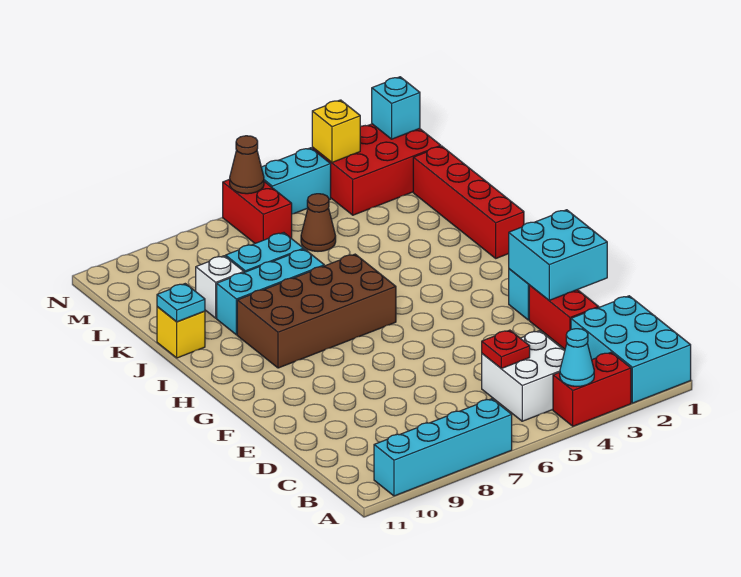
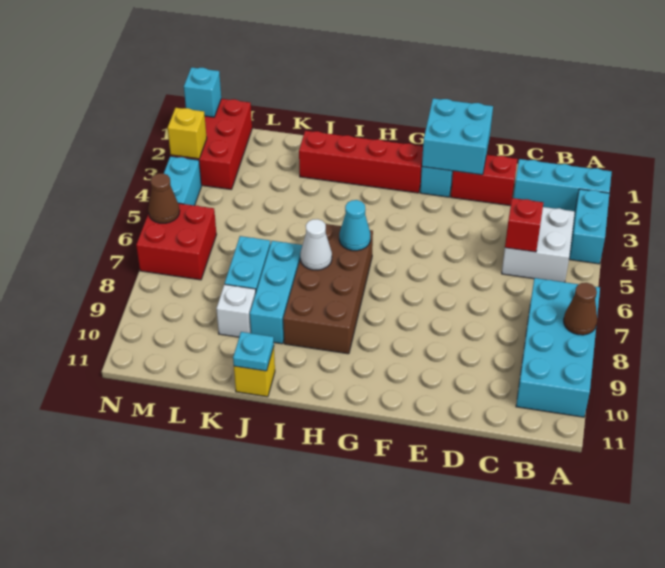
cyan 2x3 brick [571,296,691,403] -> cyan 1x3 brick [513,159,612,212]
red 1x2 brick [553,352,631,426] -> cyan 1x2 brick [569,189,609,264]
cyan 1x1 cone [560,329,594,386] -> cyan 1x1 cone moved to [339,200,370,251]
cyan 1x4 brick [374,399,512,496] -> cyan 2x4 brick [516,278,600,417]
red 1x1 plate [482,330,530,368] -> red 1x1 brick [505,198,543,252]
red 1x4 brick [413,146,524,258] -> red 1x4 brick moved to [299,131,423,193]
none -> white 1x1 cone [300,219,332,270]
brown 1x1 cone [301,194,336,251] -> brown 1x1 cone moved to [564,283,597,335]
red 1x2 brick [223,179,292,243] -> red 2x2 brick [136,203,216,280]

